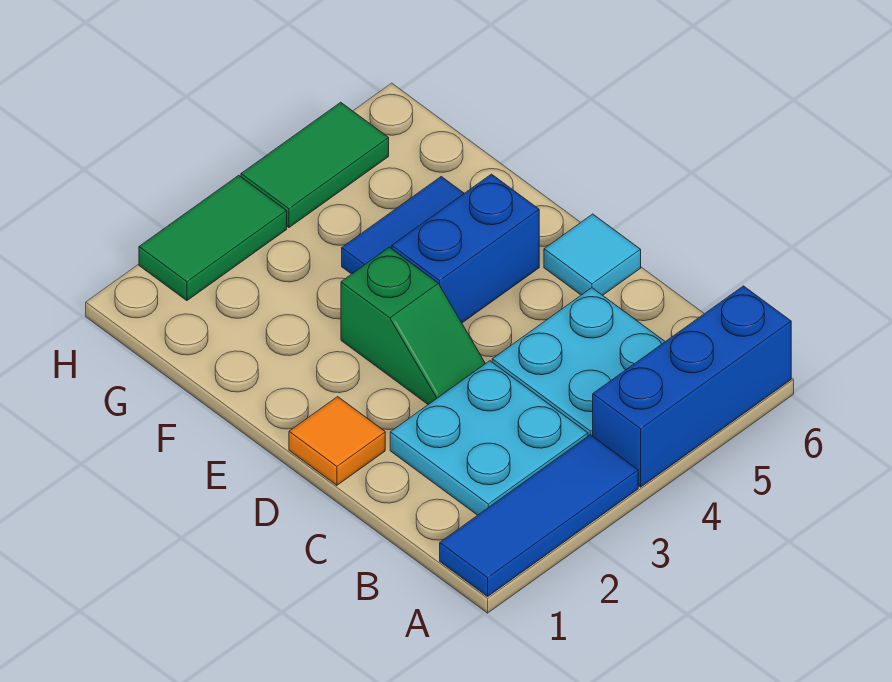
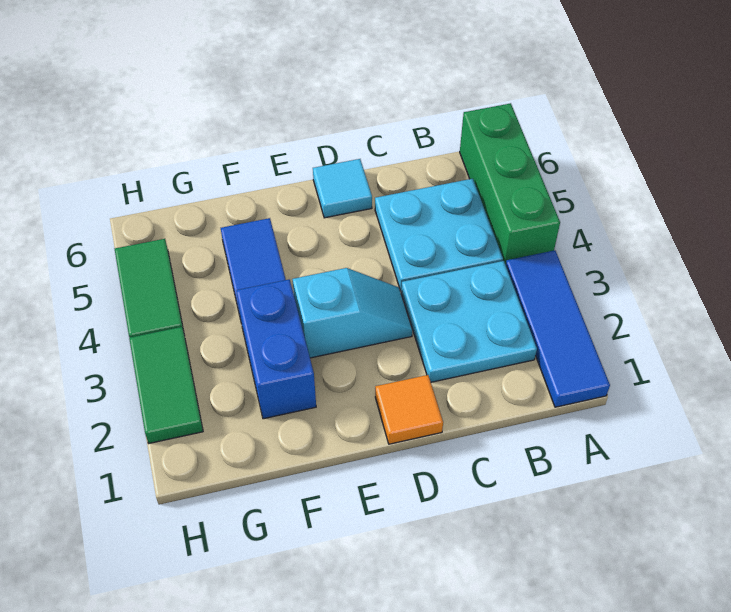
blue 1x3 brick [593,286,791,487] -> green 1x3 brick [460,103,560,265]
green 1x2 slope [341,247,485,405] -> cyan 1x2 slope [293,268,412,358]
blue 1x2 brick [392,174,539,323] -> blue 1x2 brick moved to [236,279,316,419]

